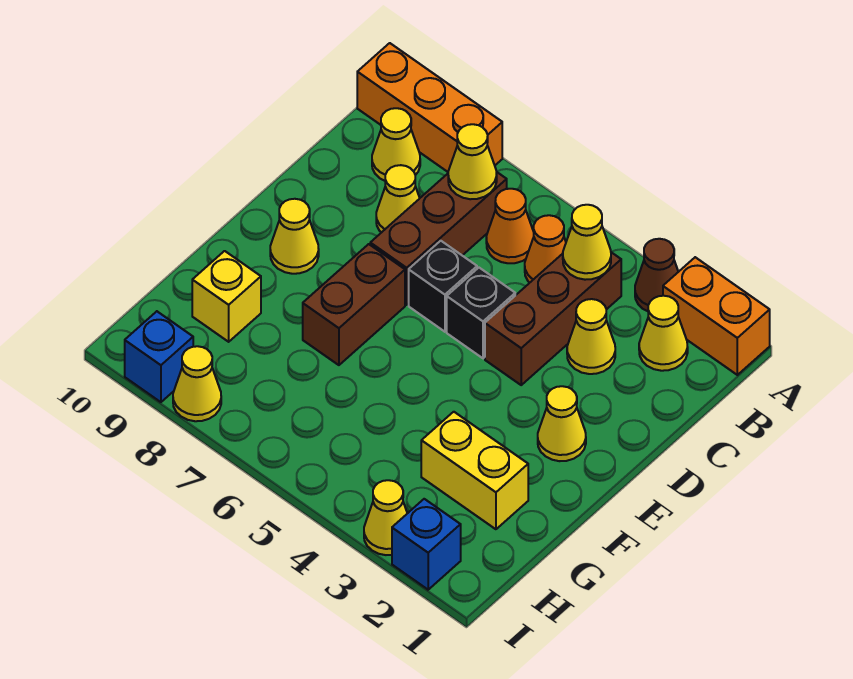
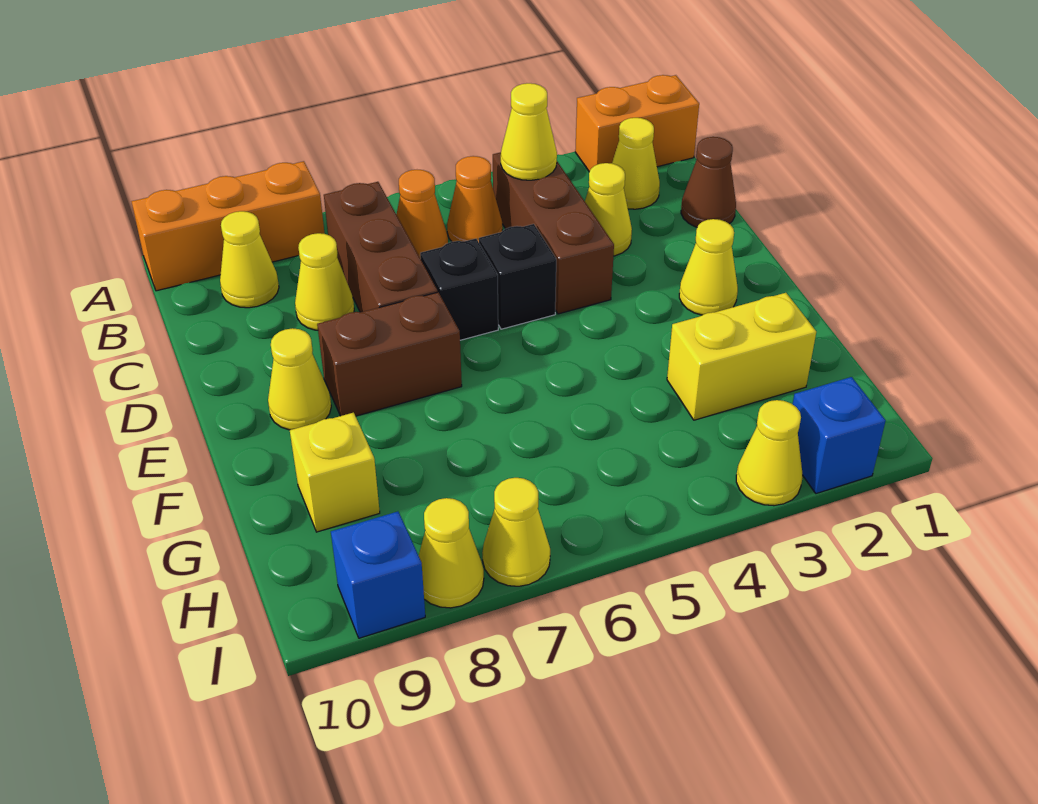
brown 1x1 cone [635,239,678,311] -> brown 1x1 cone moved to [681,137,736,227]
yellow 1x1 cone [448,124,497,199] -> yellow 1x1 cone moved to [482,478,550,586]
brown 1x2 brick [303,244,405,365] -> brown 1x2 brick turned to [317,292,462,416]

